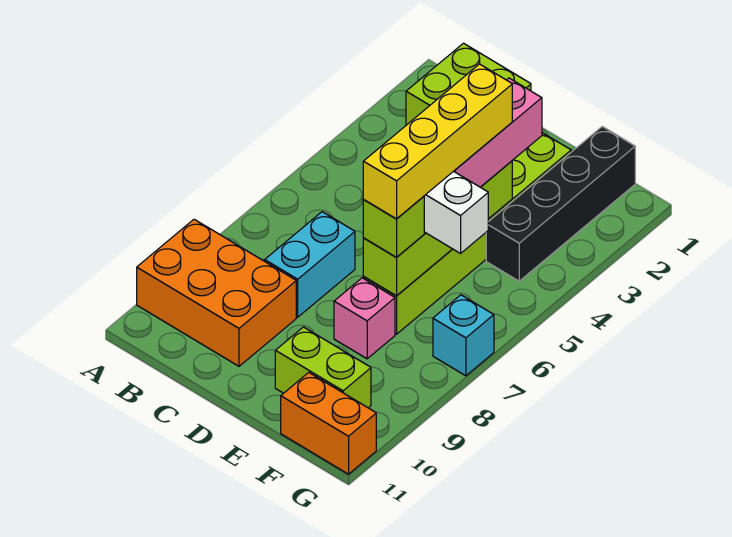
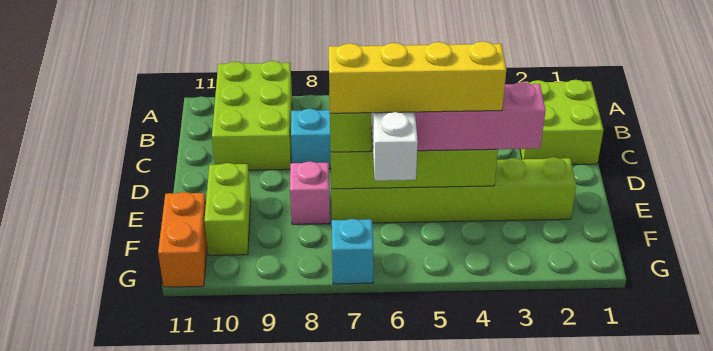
orange 2x3 brick [137,219,296,366] -> lime 2x3 brick [212,61,292,170]
black 1x4 brick [486,127,635,281] -> none

